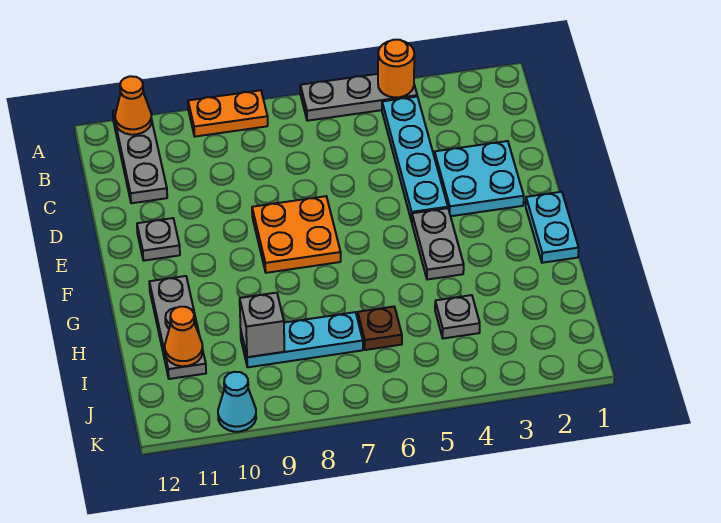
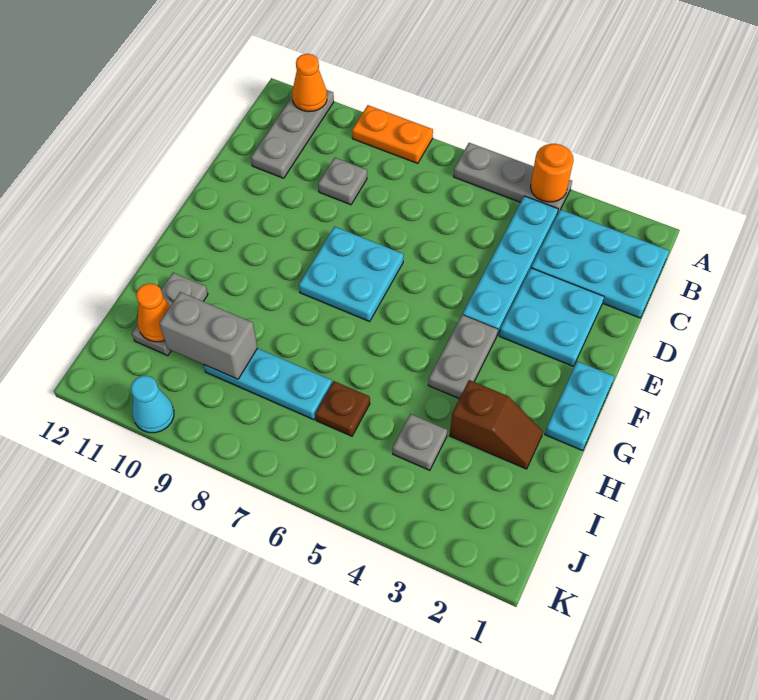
none -> cyan 2x3 plate [531,209,669,318]
orange 2x2 plate [252,196,341,273] -> cyan 2x2 plate [299,227,404,321]
grey 1x1 plate [137,218,180,261] -> grey 1x1 plate moved to [318,158,367,205]
grey 1x3 plate [149,276,206,379] -> grey 1x2 plate [132,273,208,356]
none -> brown 1x2 slope [449,380,543,469]
grey 1x1 brick [240,293,284,357] -> grey 1x2 brick [159,292,257,379]

